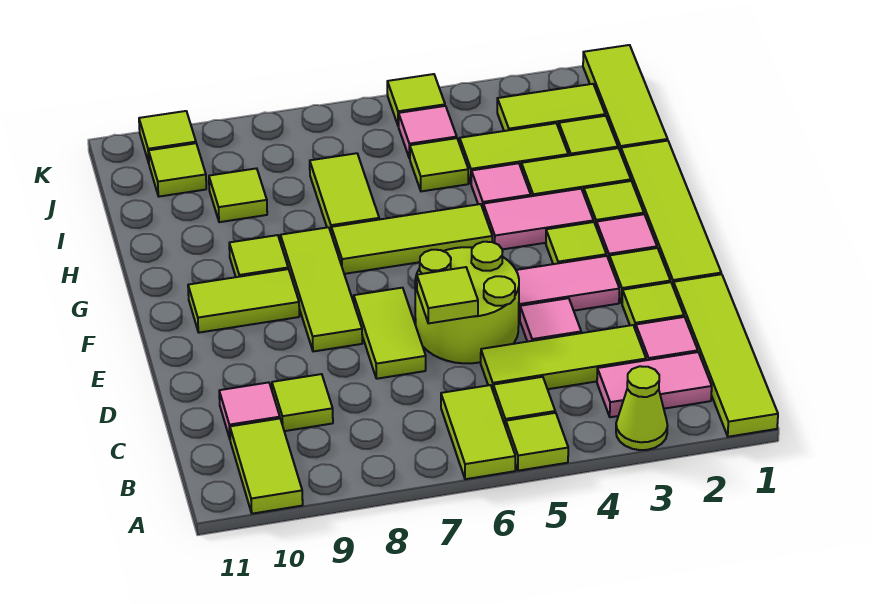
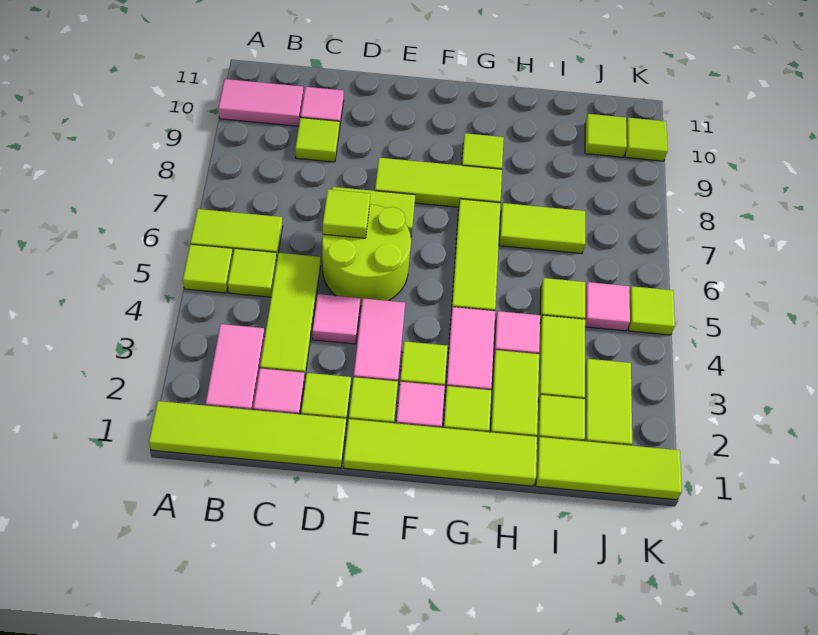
lime 1x1 cone [616,366,667,450] -> none
lime 1x2 tile [230,419,303,514] -> pink 1x2 tile [218,79,304,126]
lime 1x2 tile [188,269,299,333] -> none
lime 1x1 tile [209,168,267,222] -> none

